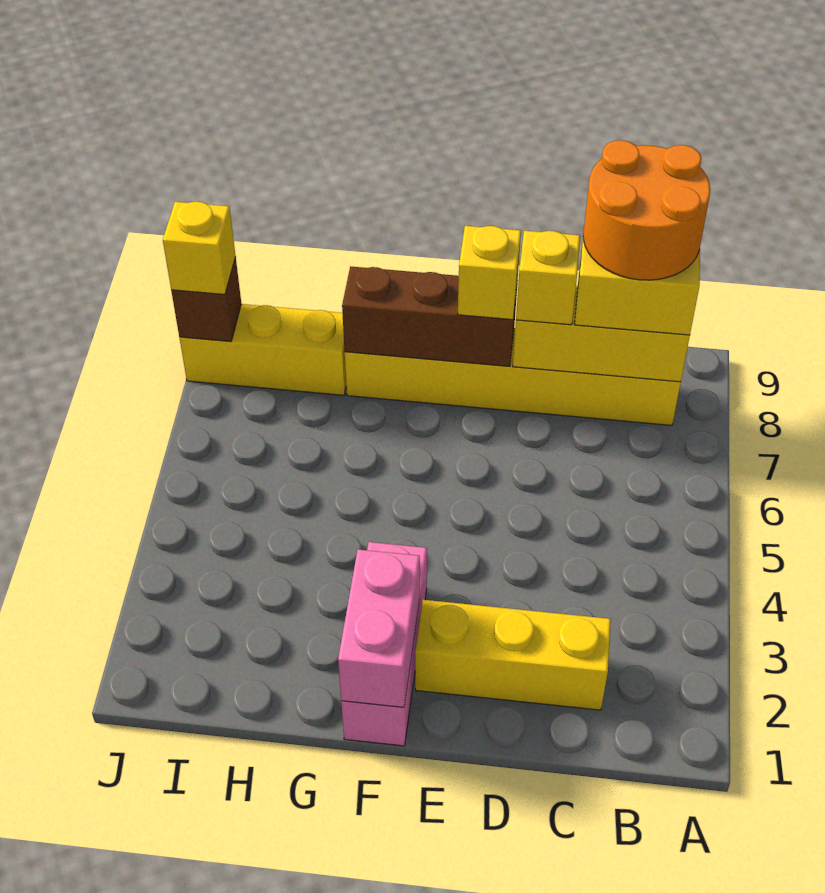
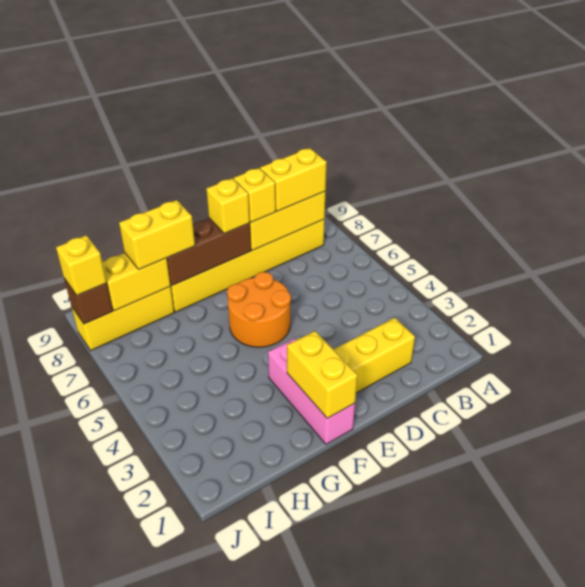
orange 2x2 round brick [583,140,710,280] -> orange 2x2 round brick moved to [227,272,291,347]
pink 1x2 brick [338,549,420,707] -> yellow 1x2 brick [287,331,358,418]
none -> yellow 1x2 brick [119,200,195,269]
none -> yellow 1x2 brick [102,253,170,311]

